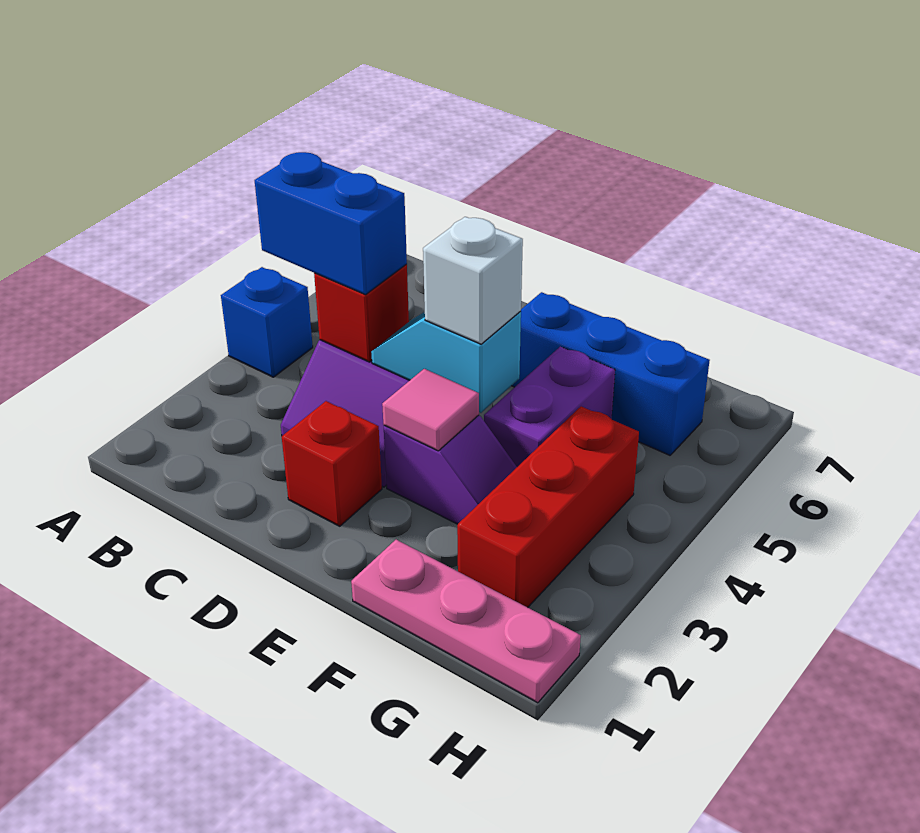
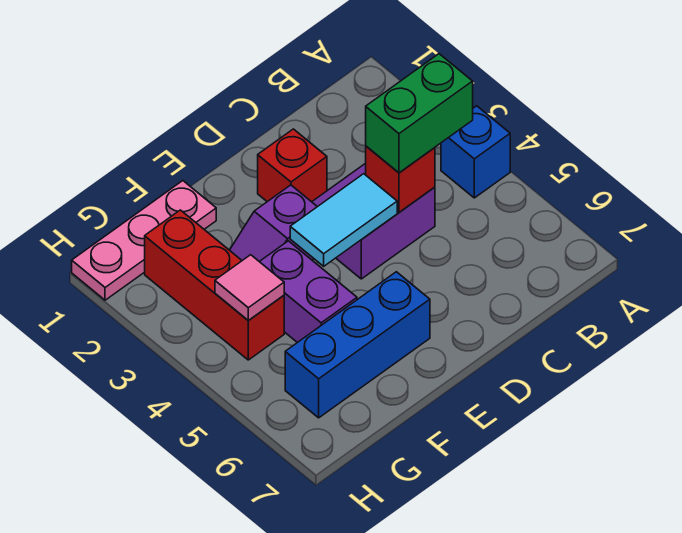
blue 1x2 brick [255,152,407,295] -> green 1x2 brick [366,54,473,173]
cyan 1x2 slope [371,311,521,413] -> cyan 1x2 tile [290,174,397,266]
pink 1x1 tile [382,369,479,451] -> pink 1x1 tile moved to [215,255,284,321]
white 1x1 brick [423,217,523,344] -> none

